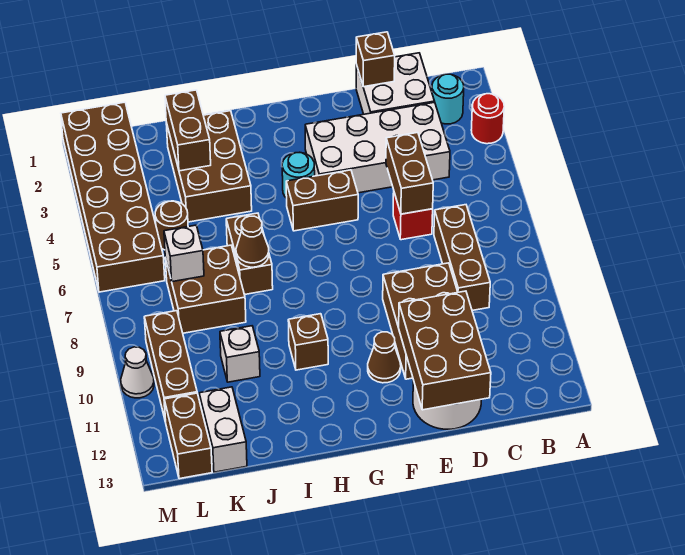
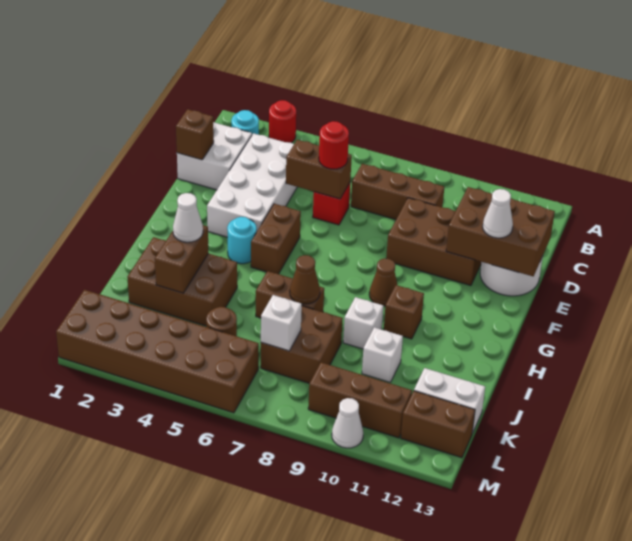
none -> red 1x1 round brick [319,121,349,169]
none -> white 1x1 cone [483,189,513,238]
brown 1x1 cone [368,332,401,383] -> brown 1x1 cone moved to [369,258,397,306]
none -> white 1x1 cone [173,193,203,242]
none -> white 1x1 brick [343,297,383,349]
brown 1x2 brick [165,90,211,171] -> brown 1x2 brick turned to [155,225,208,293]

